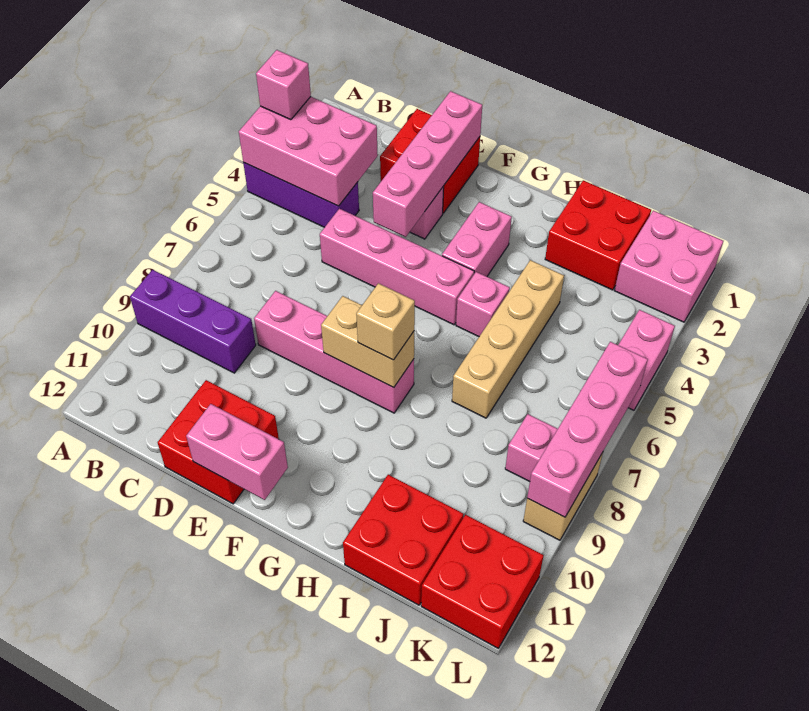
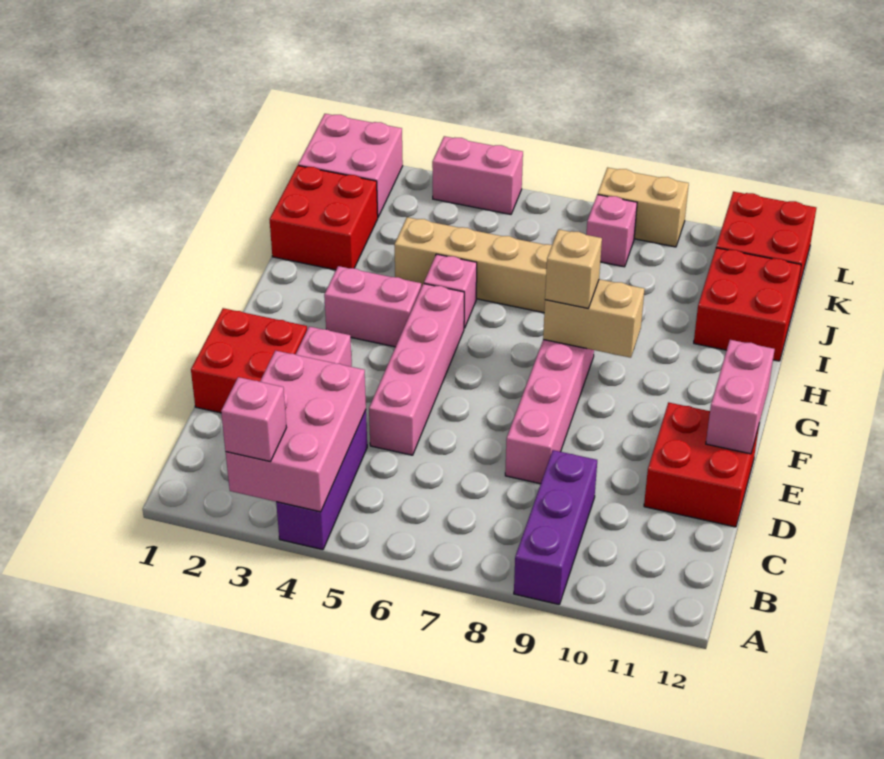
pink 1x4 brick [373,91,482,237] -> none
tan 1x2 brick [321,296,414,388] -> tan 1x2 brick turned to [543,279,644,358]
pink 1x4 brick [527,342,648,517] -> none

